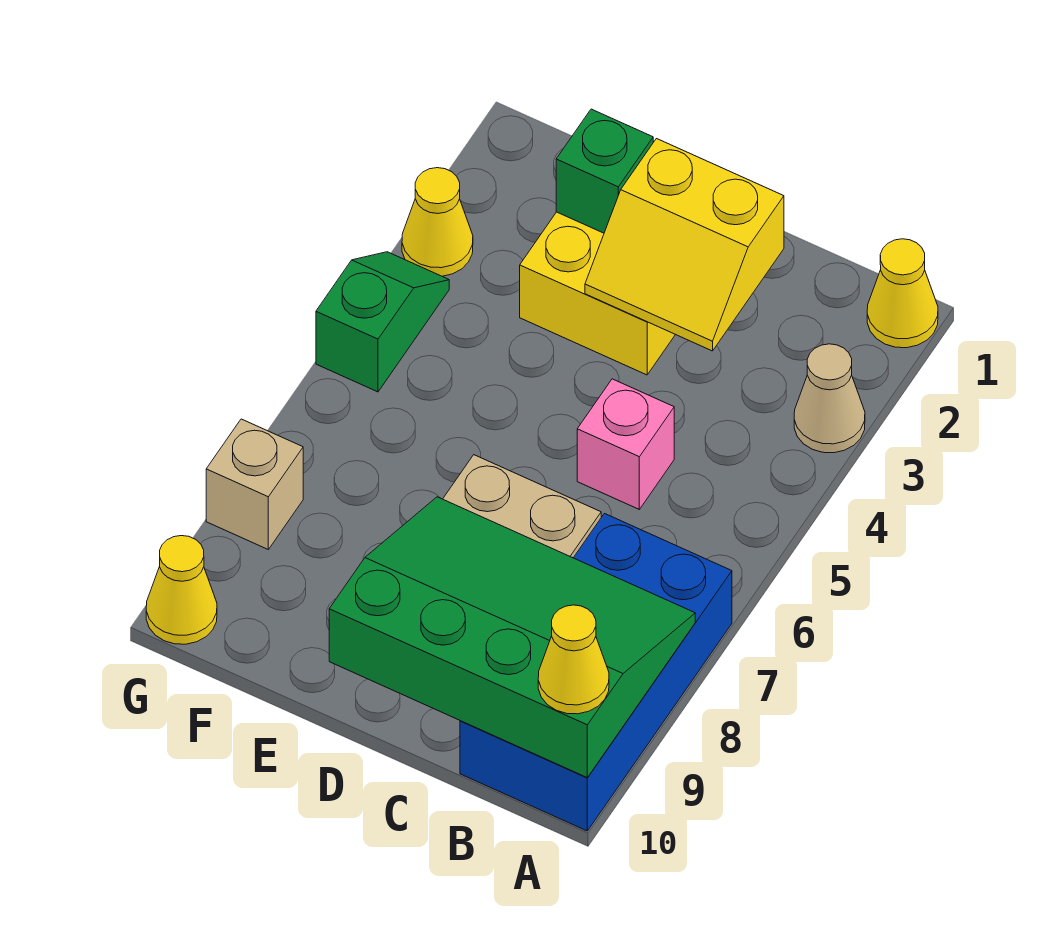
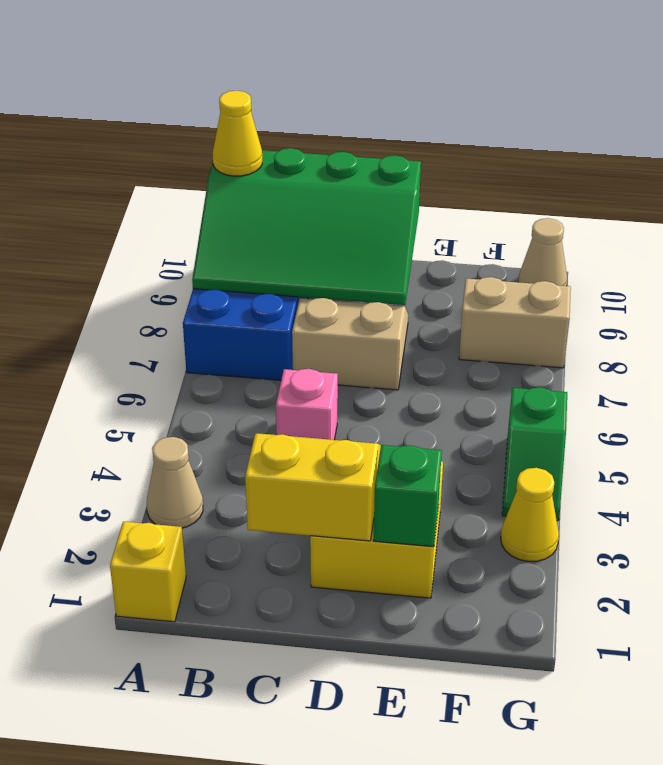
yellow 1x1 cone [867,239,938,348] -> yellow 1x1 brick [110,522,186,622]
tan 1x1 brick [206,419,303,549] -> tan 1x2 brick [459,277,571,368]
yellow 1x1 cone [146,536,217,644] -> tan 1x1 cone [518,218,567,286]

